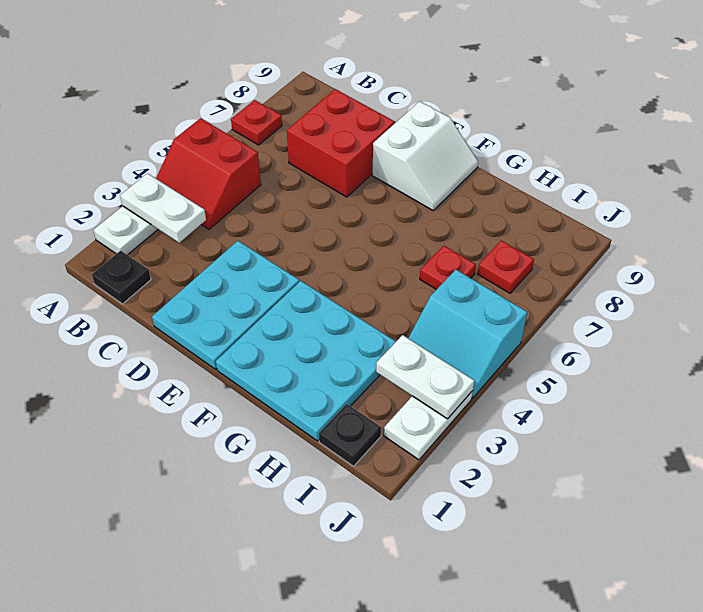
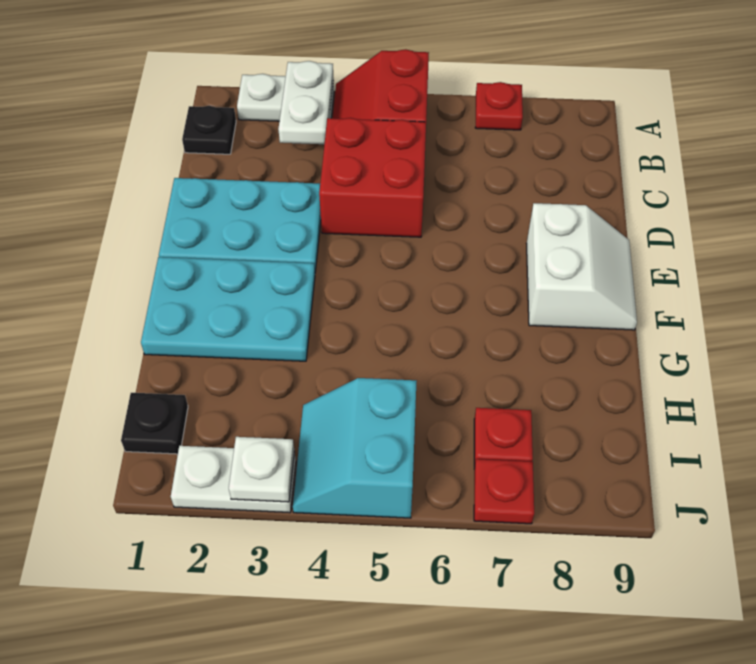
red 2x2 brick [287,89,395,197] -> red 2x2 brick moved to [319,118,426,237]
white 2x2 slope [372,101,478,210] -> white 2x2 slope turned to [527,203,637,330]
cyan 3x3 plate [216,281,396,441] -> cyan 2x3 plate [141,257,315,361]
red 1x1 plate [420,246,476,290] -> red 1x1 plate moved to [474,459,534,524]
white 1x2 plate [376,335,474,419] -> white 1x1 plate [229,437,294,502]

